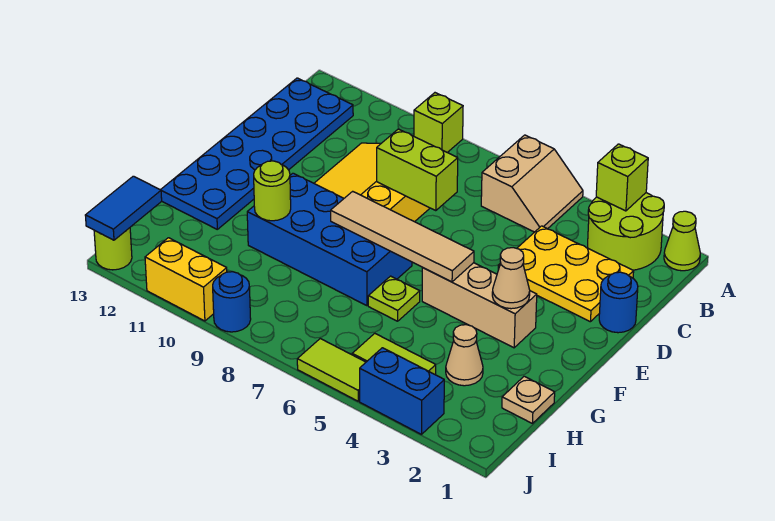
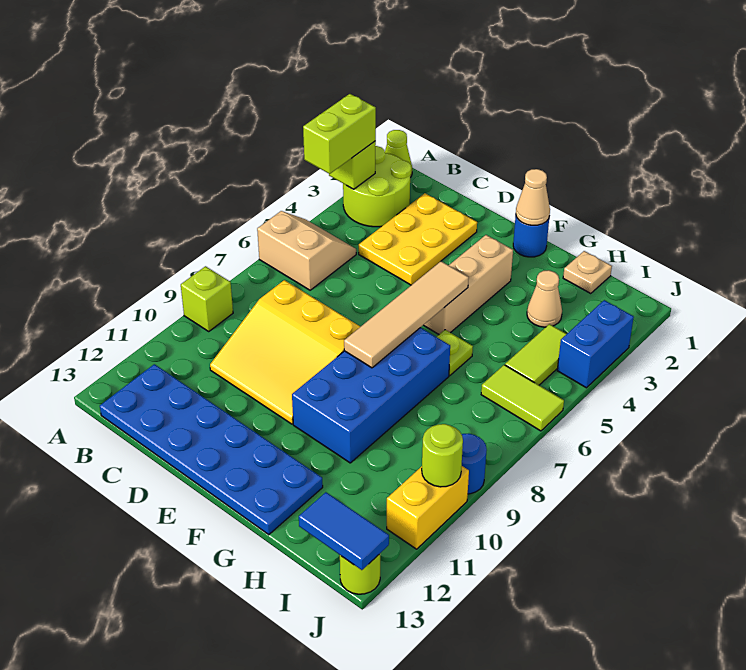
blue 1x1 round brick [599,272,638,333] -> blue 1x1 round brick moved to [513,216,549,257]
lime 1x2 brick [377,129,458,211] -> lime 1x2 brick moved to [303,94,376,174]
tan 1x1 cone [492,248,530,309] -> tan 1x1 cone moved to [516,169,550,225]
lime 1x1 round brick [254,161,291,221] -> lime 1x1 round brick moved to [422,424,463,487]
lime 1x2 tile [297,339,366,401] -> lime 1x2 tile turned to [481,365,564,431]

